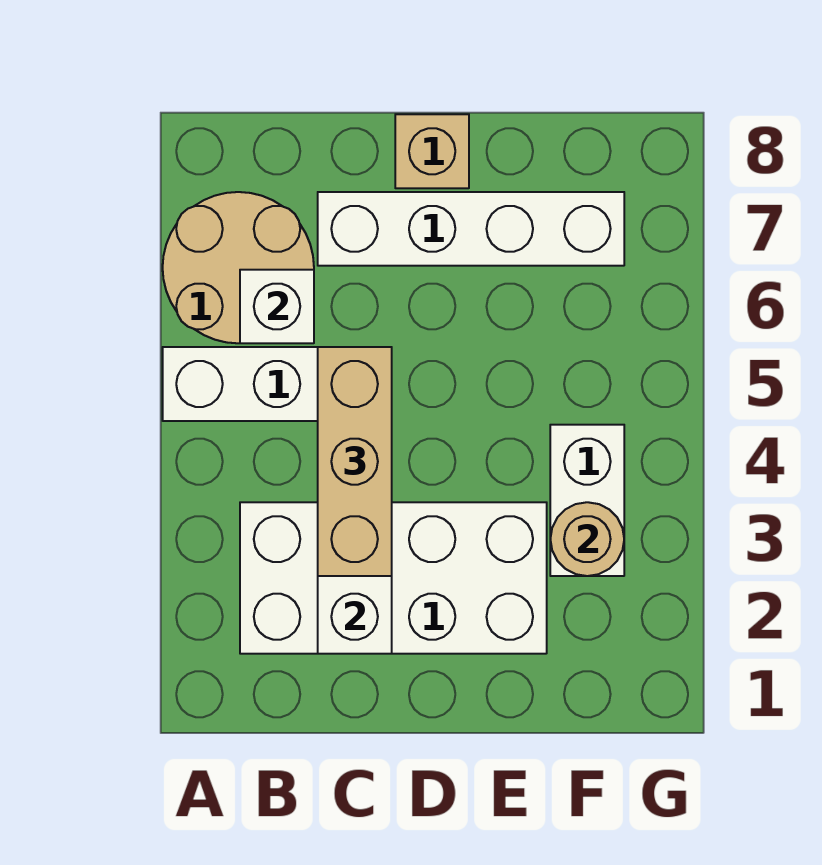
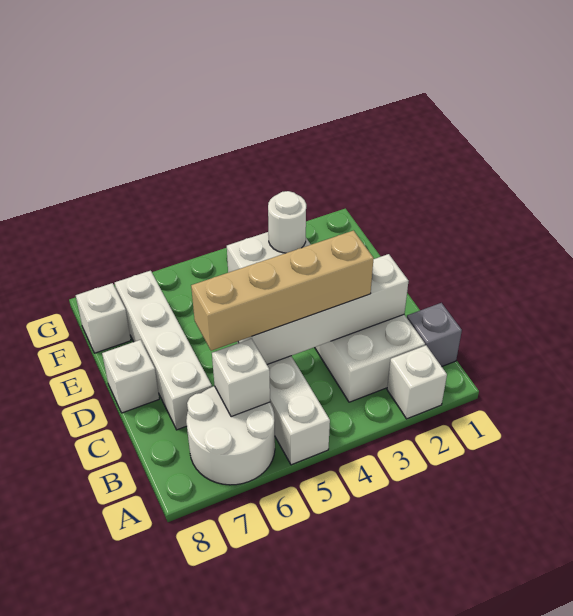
none -> white 1x1 brick [387,345,447,419]
tan 2x2 round brick [163,192,314,343] -> white 2x2 round brick [186,386,275,485]
none -> grey 1x1 brick [407,303,462,366]
tan 1x3 brick [318,347,392,576] -> tan 1x4 brick [191,231,374,351]
tan 1x1 brick [395,114,469,188] -> white 1x1 brick [102,340,159,413]
tan 1x1 round brick [550,502,624,576] -> white 1x1 round brick [268,191,306,253]
none -> white 1x1 brick [76,283,131,353]

